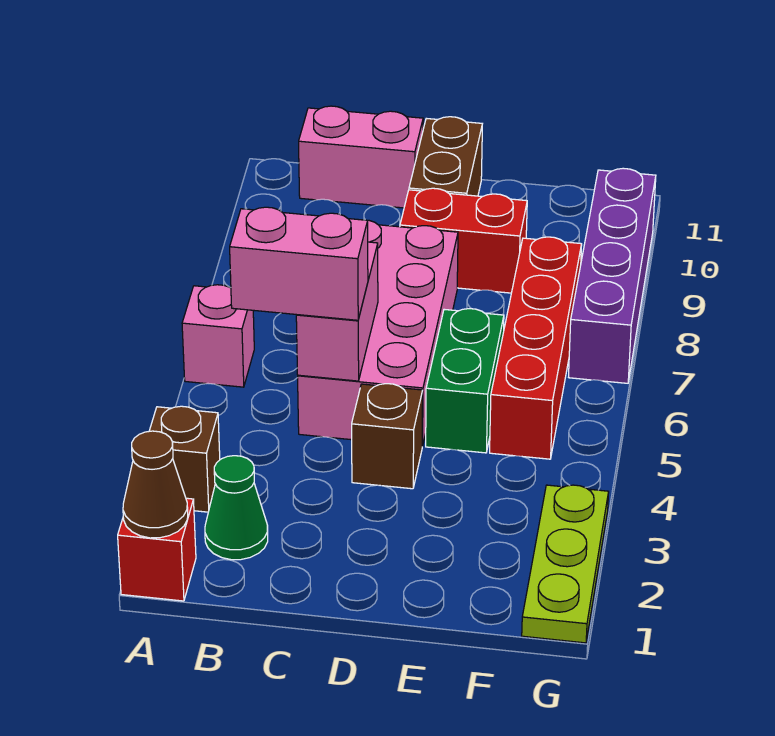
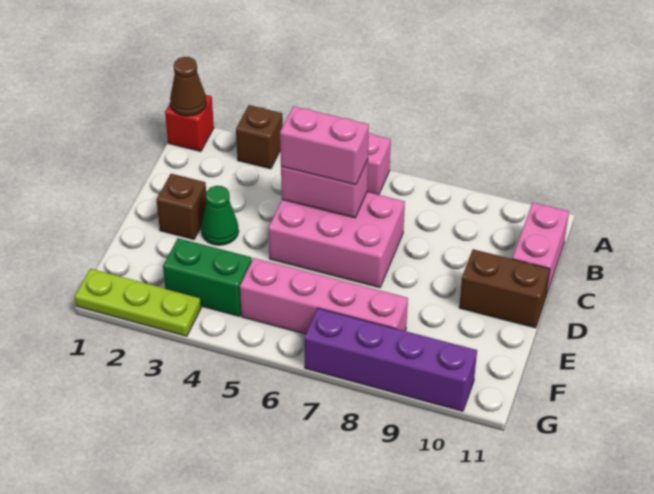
green 1x1 cone [205,456,268,560] -> green 1x1 cone moved to [201,186,239,245]
pink 1x2 brick [230,207,368,320] -> pink 1x2 brick turned to [280,106,369,185]
pink 2x4 brick [298,220,458,446] -> pink 2x3 brick [268,192,405,288]
brown 1x1 brick [352,384,423,489] -> brown 1x1 brick moved to [157,174,207,239]
red 1x2 brick [400,188,527,293] -> none
green 1x2 brick [426,309,504,453] -> green 1x2 brick moved to [163,238,252,316]
red 1x4 brick [490,237,582,459] -> pink 1x4 brick [240,258,408,334]

